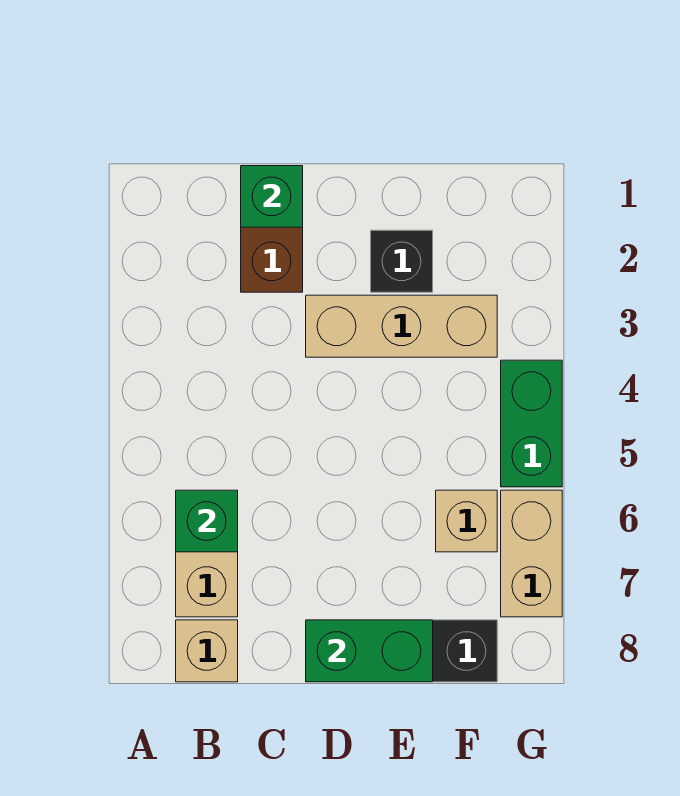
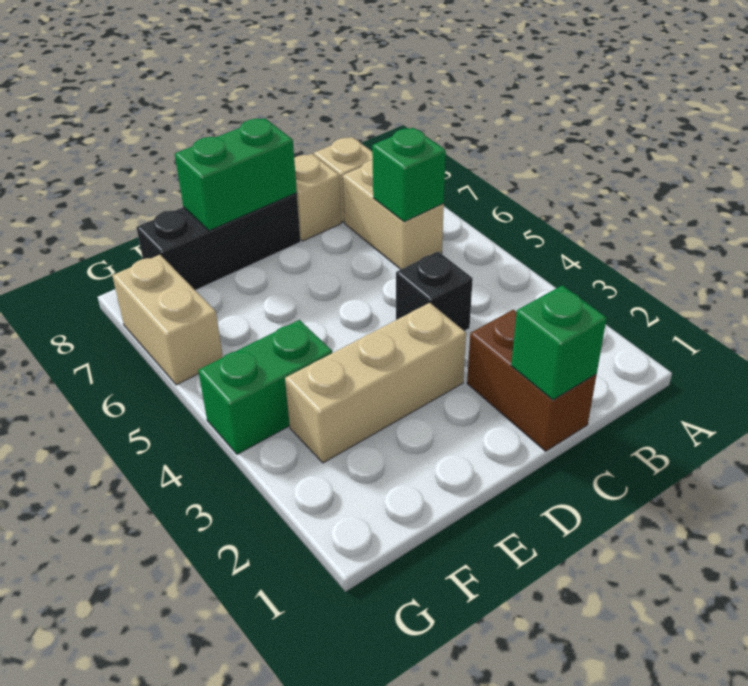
black 1x1 brick [371,230,433,292] -> black 1x1 brick moved to [396,251,473,331]
tan 1x1 brick [436,490,497,552] -> tan 1x1 brick moved to [294,154,341,241]
green 1x2 brick [501,360,562,487] -> green 1x2 brick turned to [198,320,332,454]

